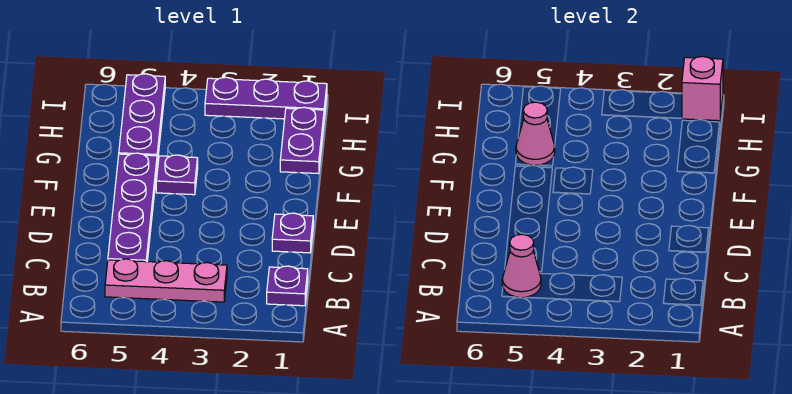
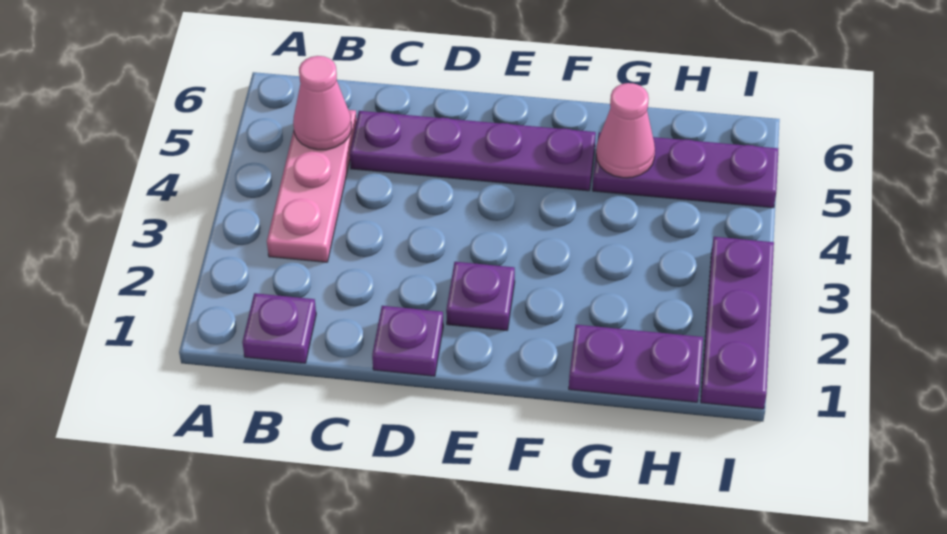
purple 1x1 plate [156,155,198,195] -> purple 1x1 plate moved to [446,262,515,330]
pink 1x1 brick [682,56,723,121] -> none

